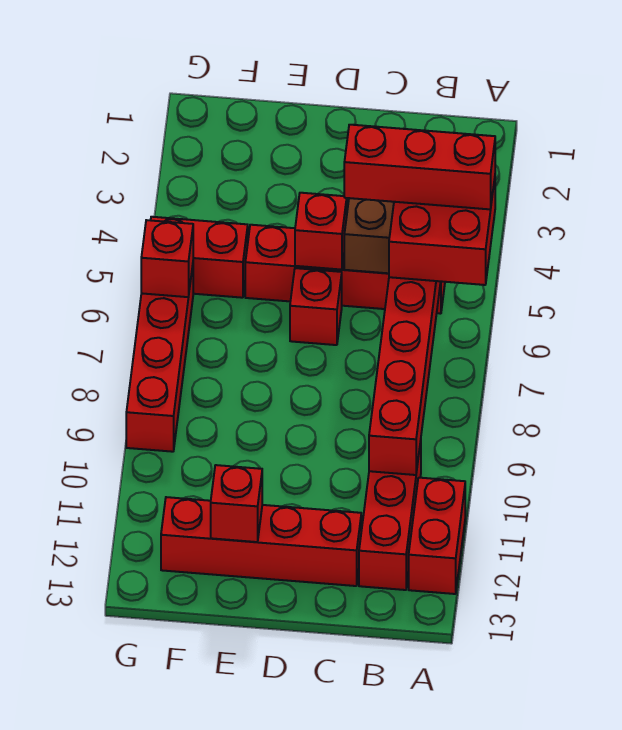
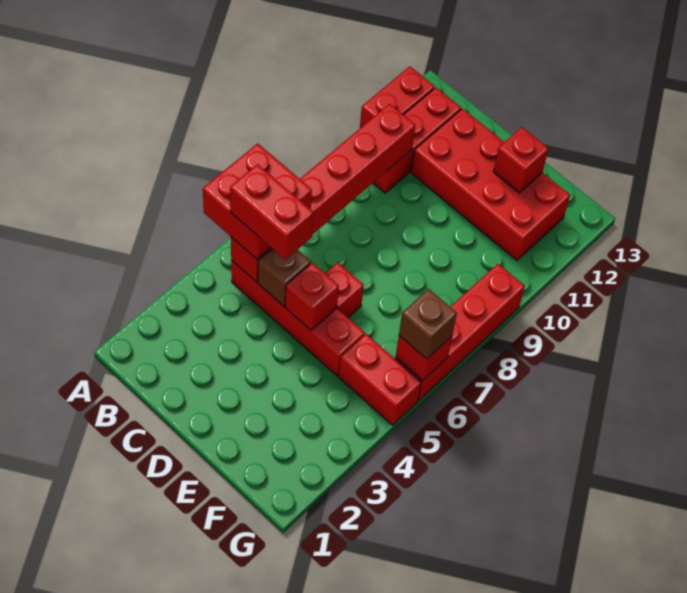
red 1x3 brick [344,125,495,209] -> red 1x2 brick [230,164,314,260]
red 1x4 brick [161,497,361,586] -> red 2x4 brick [411,109,570,260]
none -> brown 1x1 brick [399,289,457,359]

